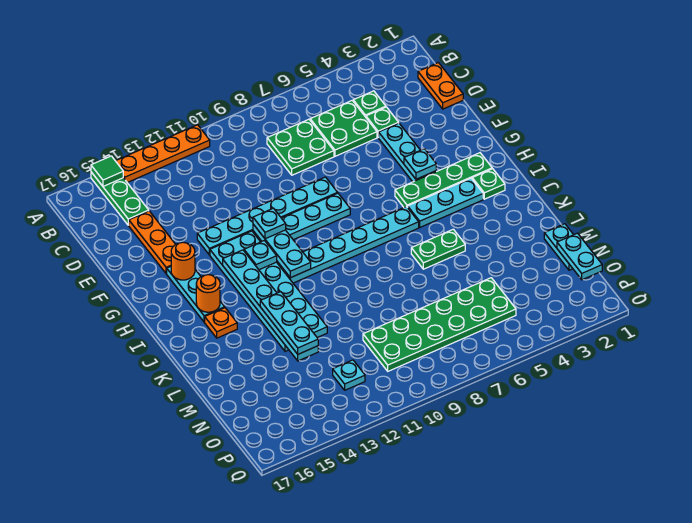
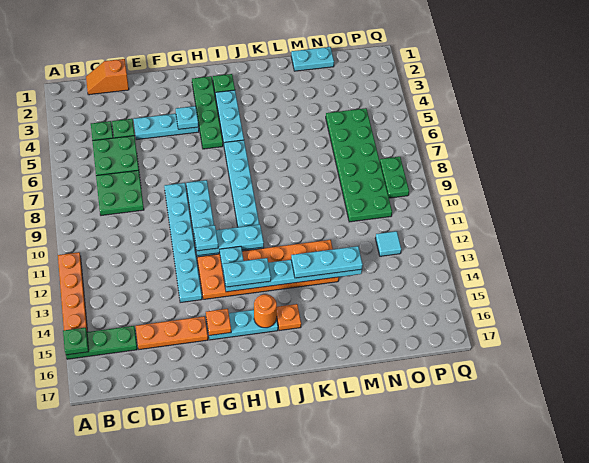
green 1x1 tile [91,156,123,186] -> green 1x1 plate [63,328,89,355]
orange 1x2 plate [418,63,463,109] -> orange 1x2 slope [86,59,129,95]
cyan 2x6 plate [210,231,327,352] -> orange 2x6 plate [197,240,339,299]
orange 1x1 round brick [171,242,195,280] -> orange 1x1 plate [206,309,231,336]
green 1x2 plate [411,229,465,269] -> green 1x2 plate moved to [380,157,409,198]
cyan 1x2 plate [557,233,602,280] -> cyan 1x2 plate moved to [223,258,271,287]
cyan 1x1 plate [333,360,365,390] -> cyan 1x1 tile [376,231,401,256]

